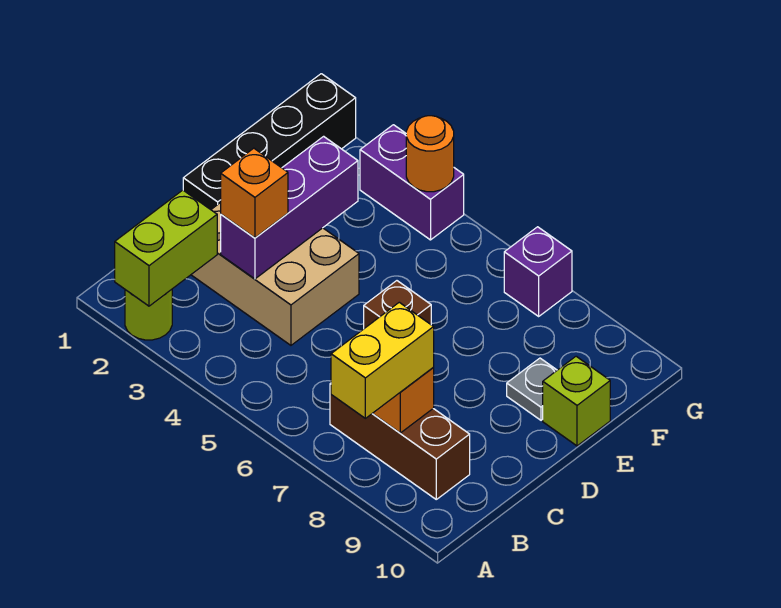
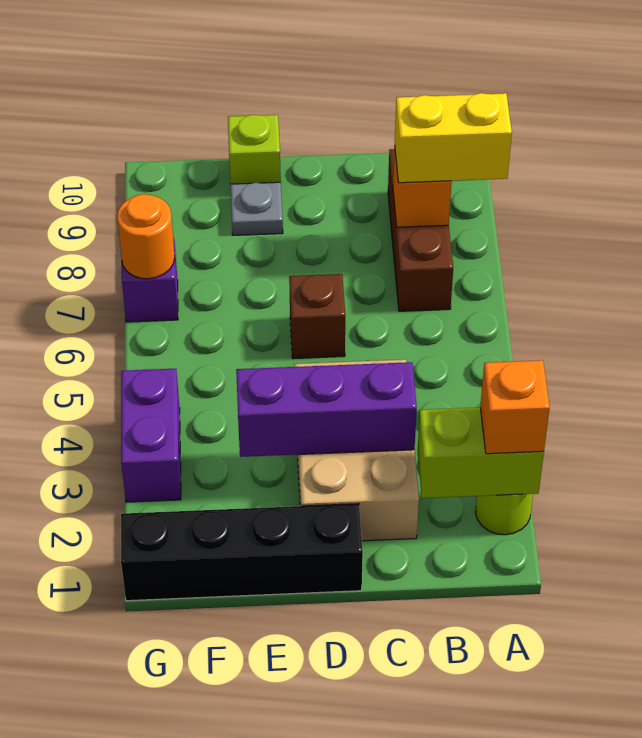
orange 1x1 brick [221,148,288,238] -> orange 1x1 brick moved to [480,360,550,454]
orange 1x1 round brick [406,116,454,192] -> orange 1x1 round brick moved to [117,194,175,279]

